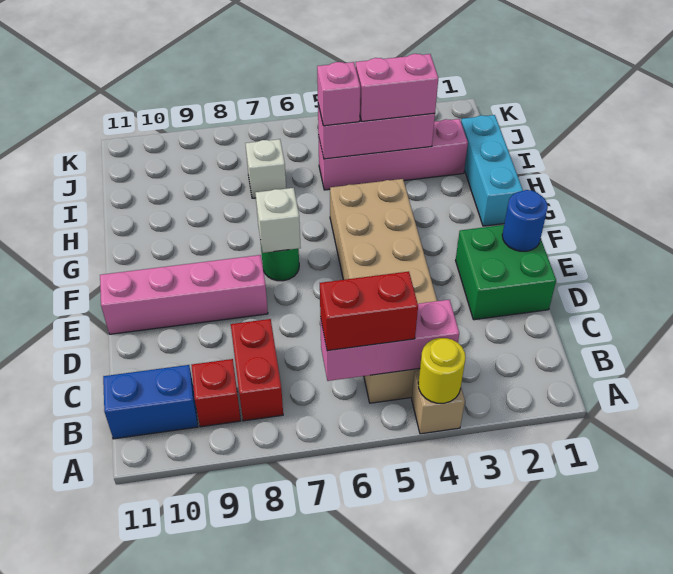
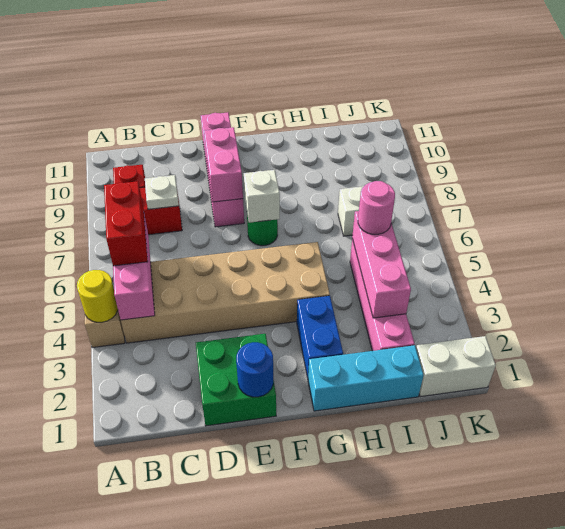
blue 1x2 brick [103,365,198,439] -> blue 1x2 brick moved to [297,296,343,378]
none -> white 1x1 plate [145,175,179,209]
pink 1x2 brick [356,54,438,121] -> pink 1x2 brick moved to [204,127,243,202]
pink 1x1 brick [317,62,360,126] -> pink 1x1 round brick [358,181,395,234]
none -> white 1x2 brick [416,336,496,397]

